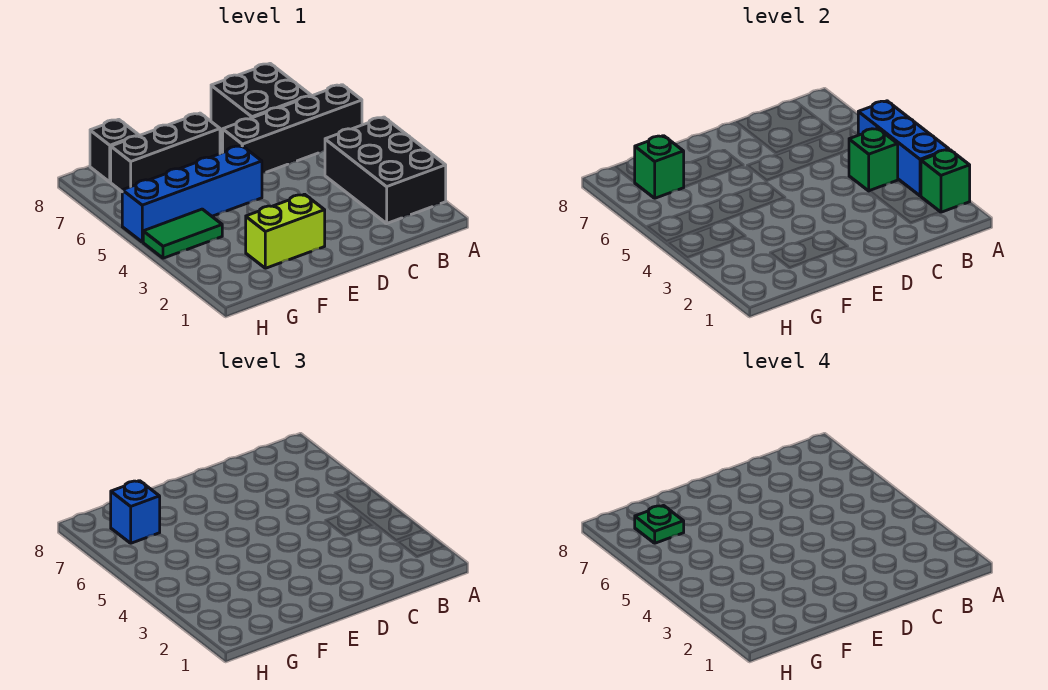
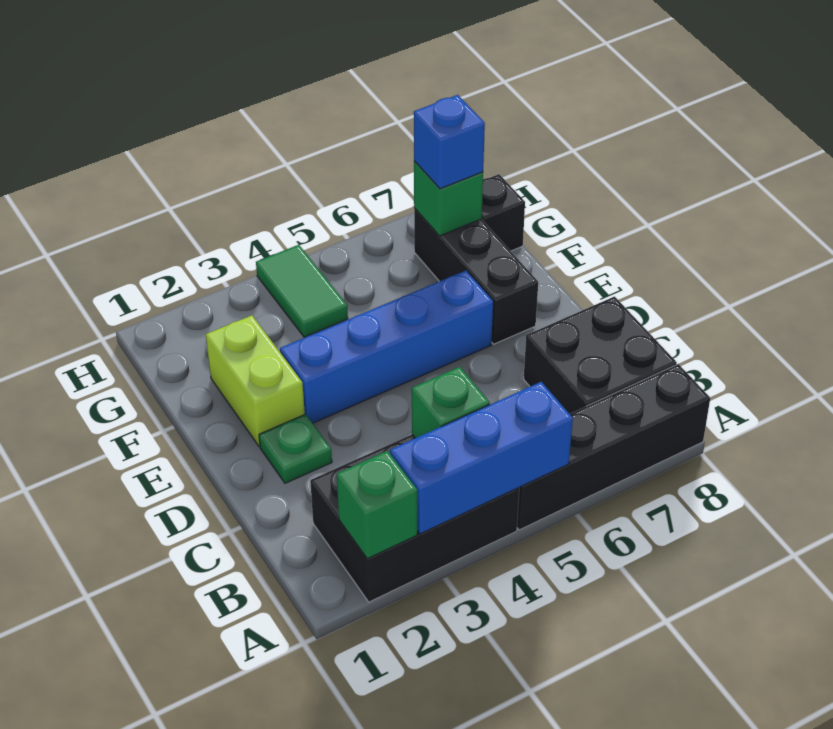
black 1x4 brick [223,85,362,173] -> black 1x4 brick turned to [517,364,710,530]
blue 1x4 brick [122,146,262,242] -> blue 1x4 brick turned to [280,271,493,423]
green 1x1 plate [635,506,684,543] -> green 1x1 plate moved to [259,414,332,483]

